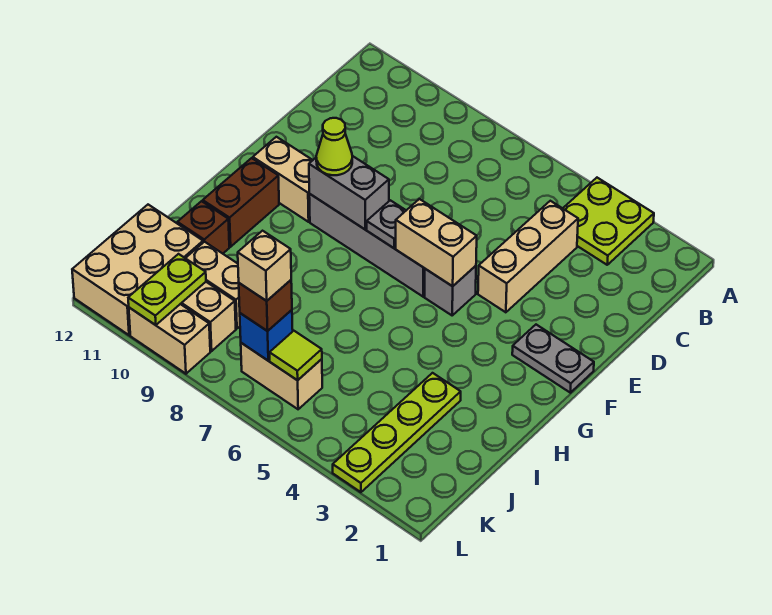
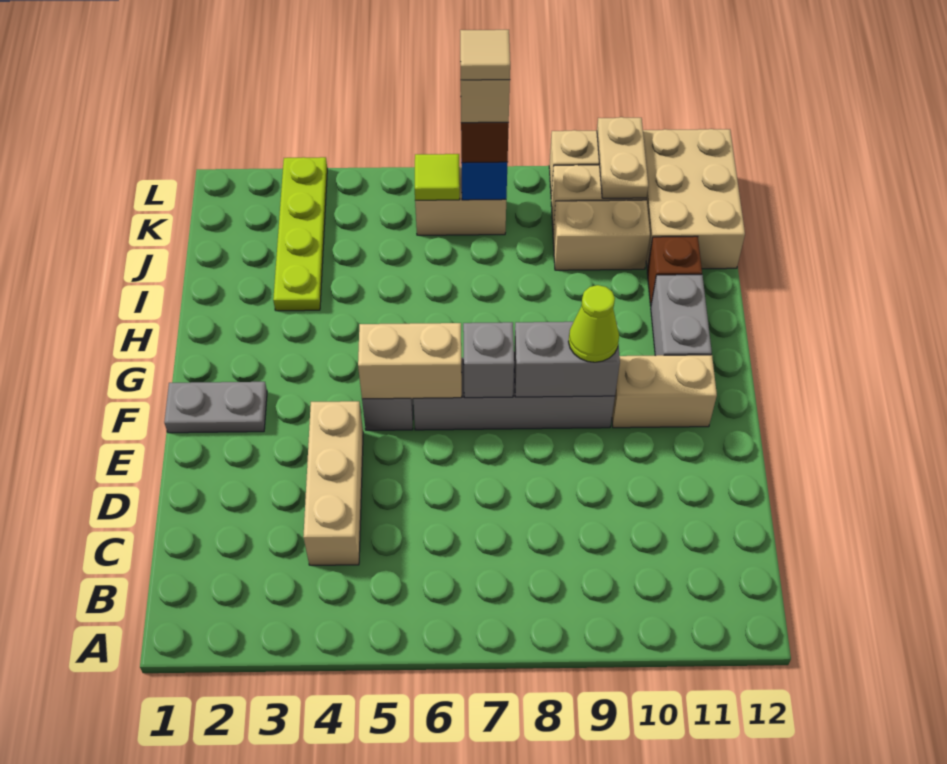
lime 2x2 plate [563,178,654,265] -> none
grey 1x1 plate [367,200,406,248] -> grey 1x1 brick [463,322,514,398]
brown 1x2 brick [203,158,279,247] -> grey 1x2 brick [651,275,712,356]
none -> tan 1x1 tile [460,30,510,80]
lime 1x2 plate [128,254,206,325] -> tan 1x2 plate [597,117,648,198]

